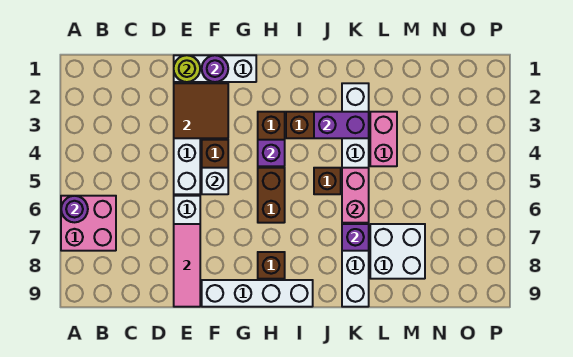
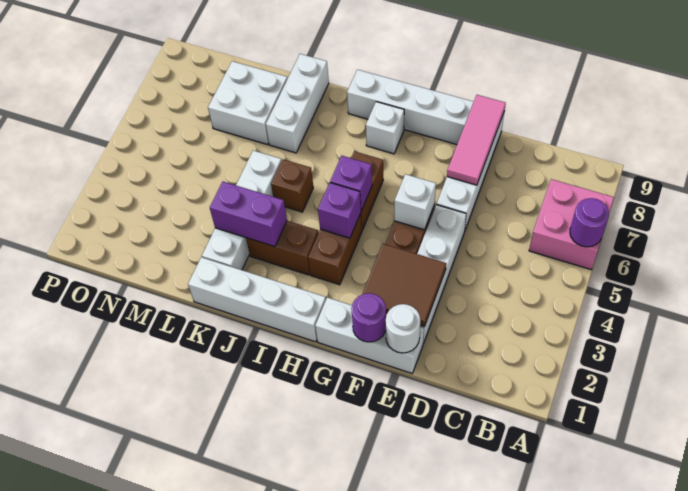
lime 1x1 round brick [174,55,200,82] -> white 1x1 round brick [386,304,420,353]
none -> white 1x4 brick [188,257,326,342]
brown 1x1 brick [258,252,285,279] -> white 1x1 brick [366,102,404,154]
pink 1x2 brick [342,168,369,223] -> none
purple 1x1 brick [342,224,369,251] -> purple 1x1 brick moved to [330,156,372,211]
pink 1x2 brick [370,112,397,166] -> none

